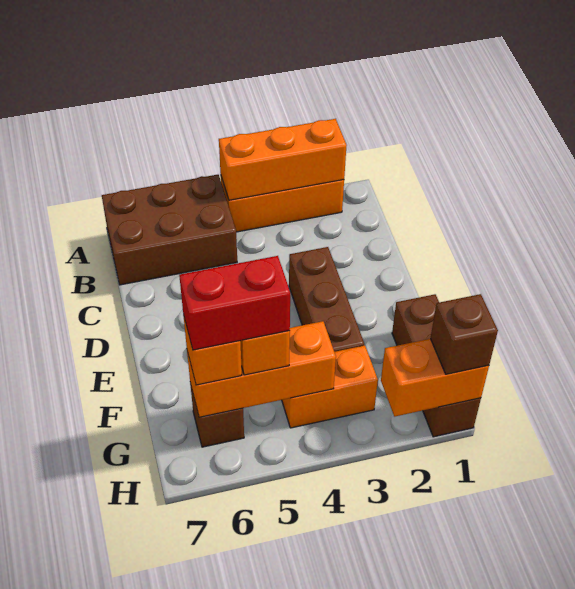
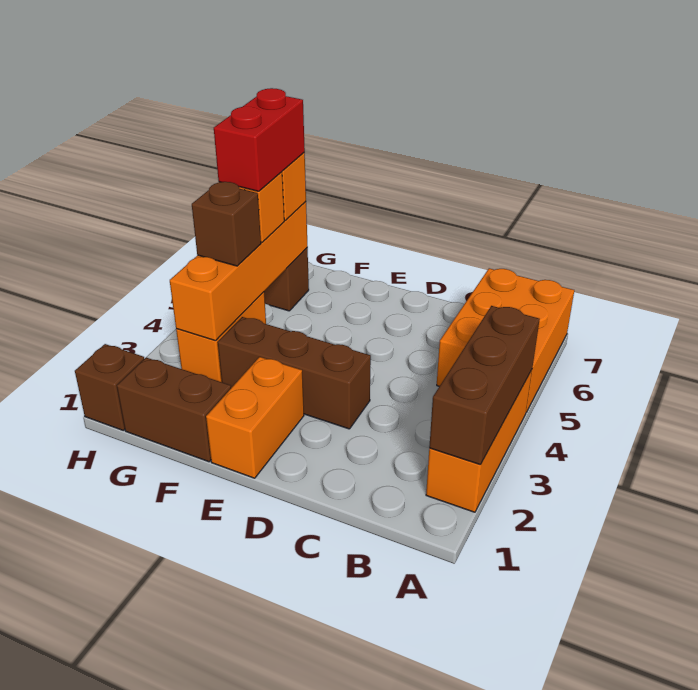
orange 1x3 brick [219,119,347,200] -> brown 1x3 brick [429,306,540,465]
brown 2x3 brick [102,175,237,285] -> orange 2x3 brick [437,268,574,412]
orange 1x3 brick [187,321,336,417] -> orange 1x4 brick [170,202,308,341]
orange 1x2 brick [381,339,489,417] -> orange 1x2 brick moved to [206,357,304,478]
brown 1x1 brick [430,294,498,374] -> brown 1x1 brick moved to [192,182,261,266]

